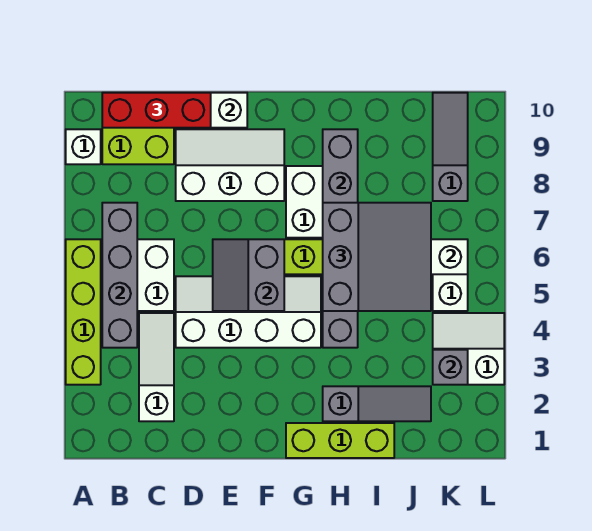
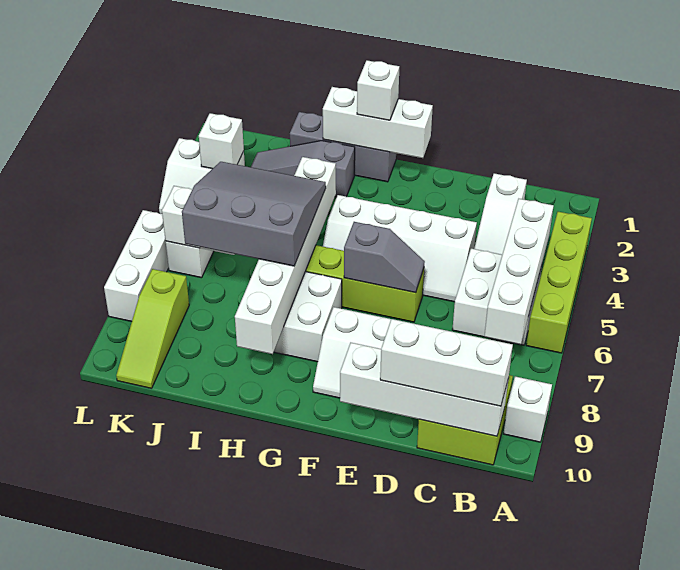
grey 1x4 brick [102,203,137,348] -> white 1x4 brick [484,199,553,345]
red 1x3 brick [102,93,211,128] -> white 1x3 brick [380,319,513,406]
grey 2x2 slope [213,239,284,311] -> grey 1x2 slope [344,222,425,293]
none -> white 1x3 brick [323,87,433,158]
lime 1x3 brick [286,423,394,458] -> grey 1x3 brick [290,112,396,182]
none -> white 1x1 brick [357,60,399,120]
grey 1x6 brick [323,129,358,348] -> white 1x6 brick [235,157,336,354]
grey 3x3 slope [323,203,431,311] -> grey 3x3 slope turned to [182,162,326,266]
grey 1x1 brick [433,350,468,385] -> white 1x1 brick [199,113,244,169]
grey 1x3 slope [433,93,468,201] -> lime 1x3 slope [116,269,189,388]
none -> white 1x3 brick [104,210,169,322]

